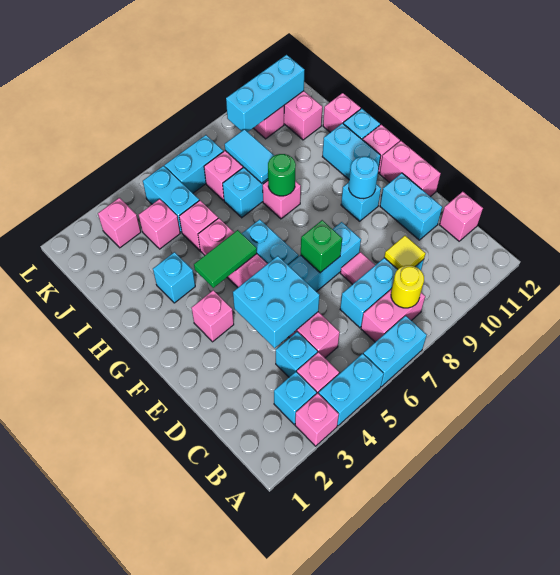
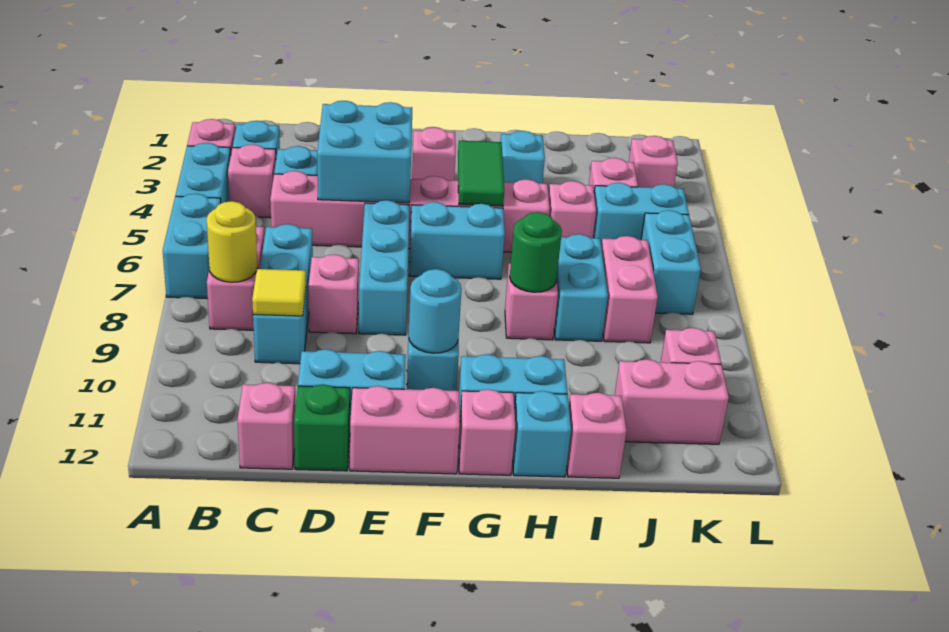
pink 1x1 tile [340,252,375,285] -> pink 1x1 brick [309,254,359,334]
green 1x1 brick [301,220,342,273] -> green 1x1 brick moved to [294,384,350,471]
cyan 1x2 tile [225,129,274,183] -> none
cyan 1x3 brick [226,55,305,132] -> none

